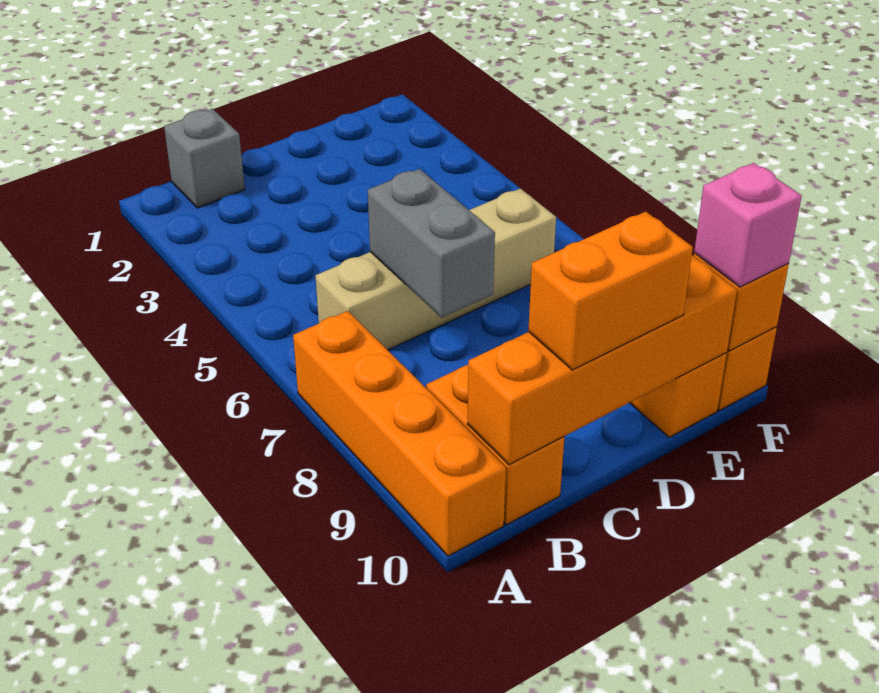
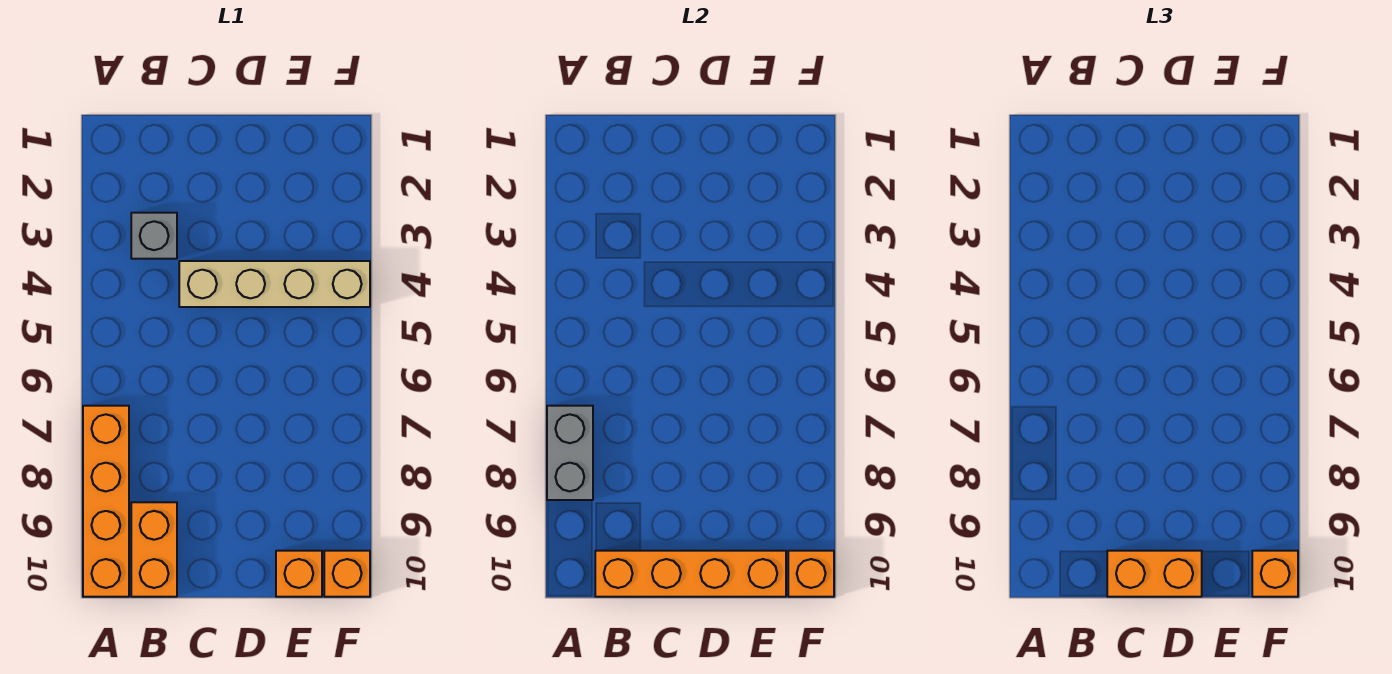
grey 1x1 brick [164,109,245,208] -> grey 1x1 brick moved to [131,213,177,259]
tan 1x4 brick [315,188,556,350] -> tan 1x4 brick moved to [179,261,370,307]
grey 1x2 brick [368,169,495,318] -> grey 1x2 brick moved to [547,406,593,500]
pink 1x1 brick [694,163,802,287] -> orange 1x1 brick [1252,551,1298,597]

